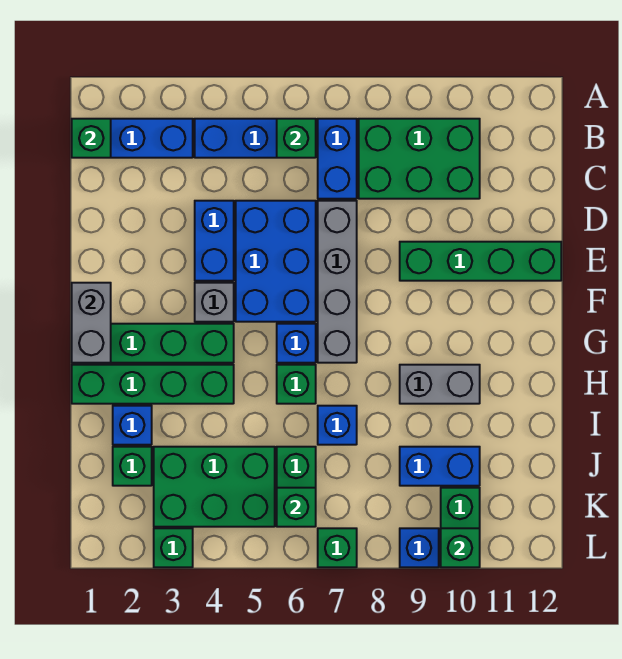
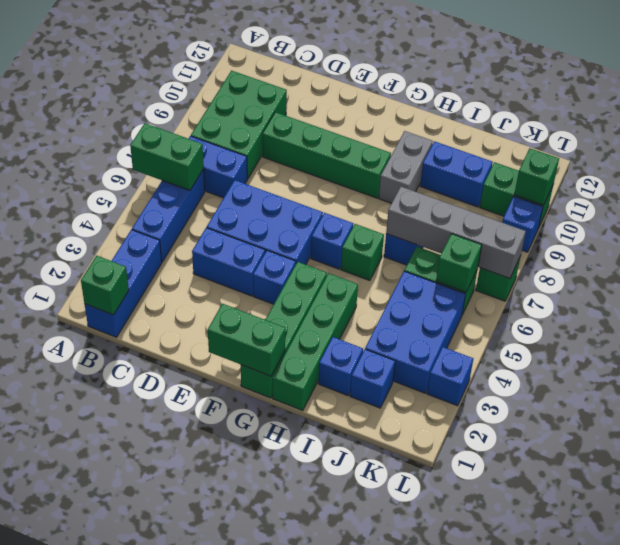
green 1x1 brick [277,119,316,158] -> green 1x2 brick [130,123,204,190]
grey 1x4 brick [318,201,357,363] -> grey 1x4 brick moved to [386,187,526,279]
green 1x4 brick [400,242,561,281] -> green 1x4 brick turned to [263,112,391,198]
grey 1x2 brick [72,283,111,363] -> green 1x2 brick [208,304,285,376]
grey 1x1 brick [195,283,234,322] -> blue 1x1 brick [253,250,296,304]
green 1x1 brick [113,447,152,486] -> blue 1x1 brick [350,349,395,408]
green 2x3 brick [154,447,275,527] -> blue 2x3 brick [365,271,466,393]
blue 1x2 brick [400,447,480,486] -> blue 1x2 brick turned to [420,141,493,207]
green 1x1 brick [154,528,193,567] -> blue 1x1 brick [427,347,473,406]

